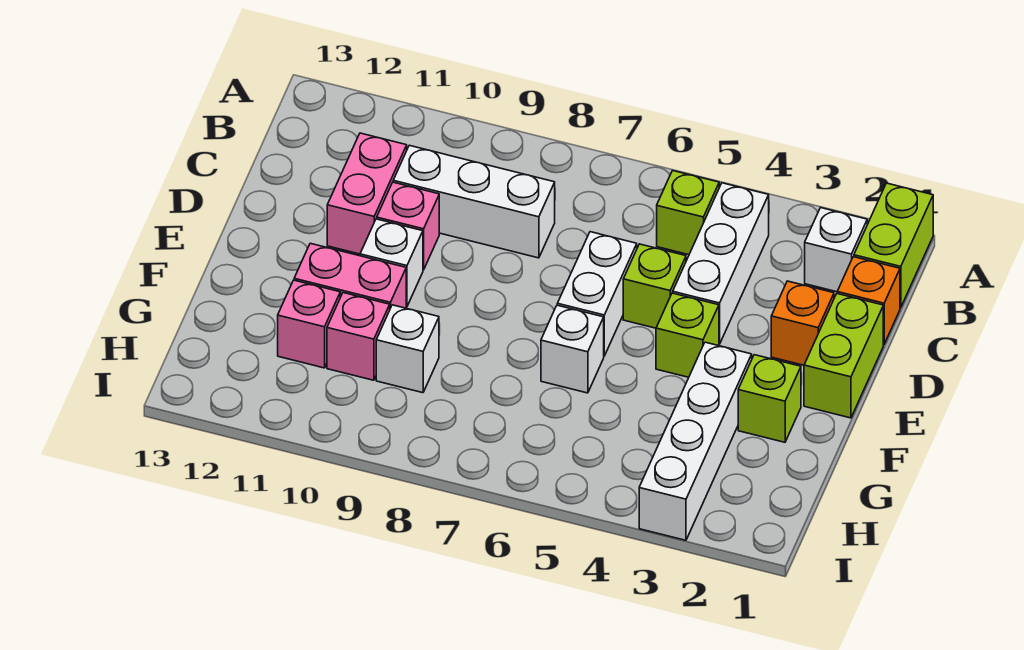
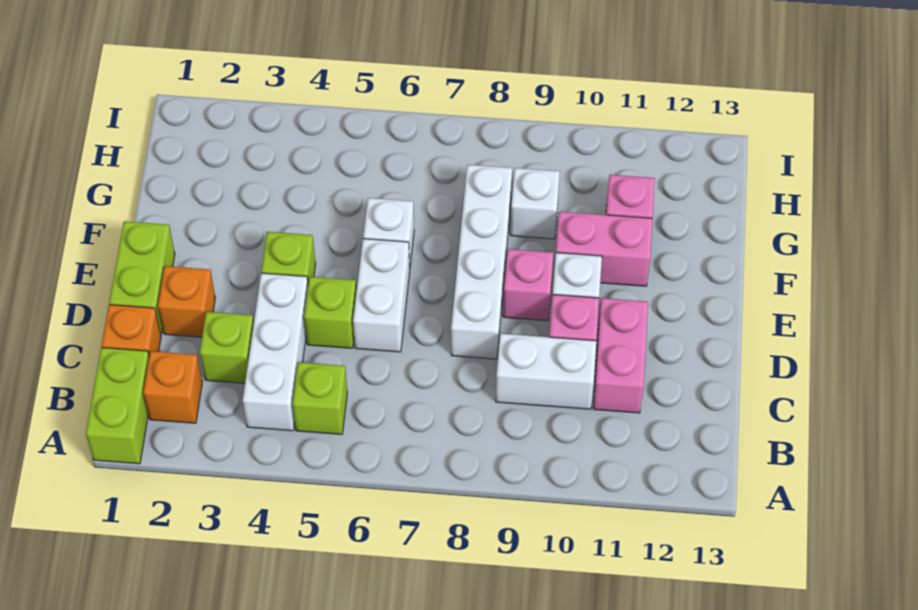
white 1x1 brick [805,208,867,292] -> orange 1x1 brick [143,351,202,423]
white 1x3 brick [393,145,555,258] -> white 1x2 brick [496,334,596,409]
lime 1x1 brick [738,355,801,442] -> lime 1x1 brick moved to [200,312,254,383]
white 1x4 brick [639,342,752,540] -> white 1x4 brick moved to [451,165,512,359]
pink 1x1 brick [327,293,390,380] -> pink 1x1 brick moved to [503,249,553,321]

